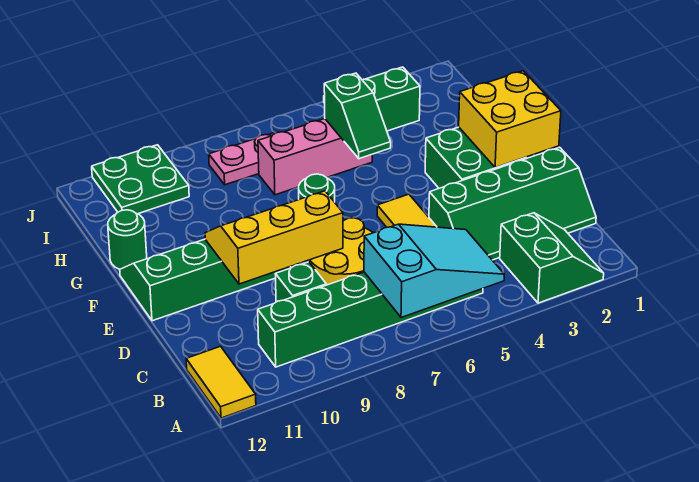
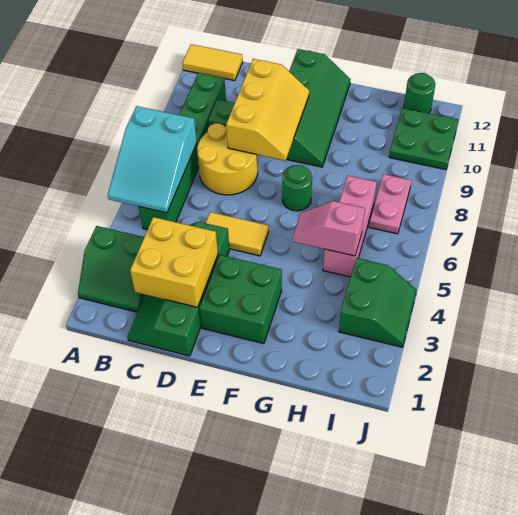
yellow 2x2 brick [459,71,561,168] -> yellow 2x2 brick moved to [130,217,218,307]
green 1x2 slope [324,73,391,159] -> pink 1x2 slope [293,201,365,256]
green 1x1 round brick [108,210,147,269] -> green 1x1 round brick moved to [404,73,435,113]

